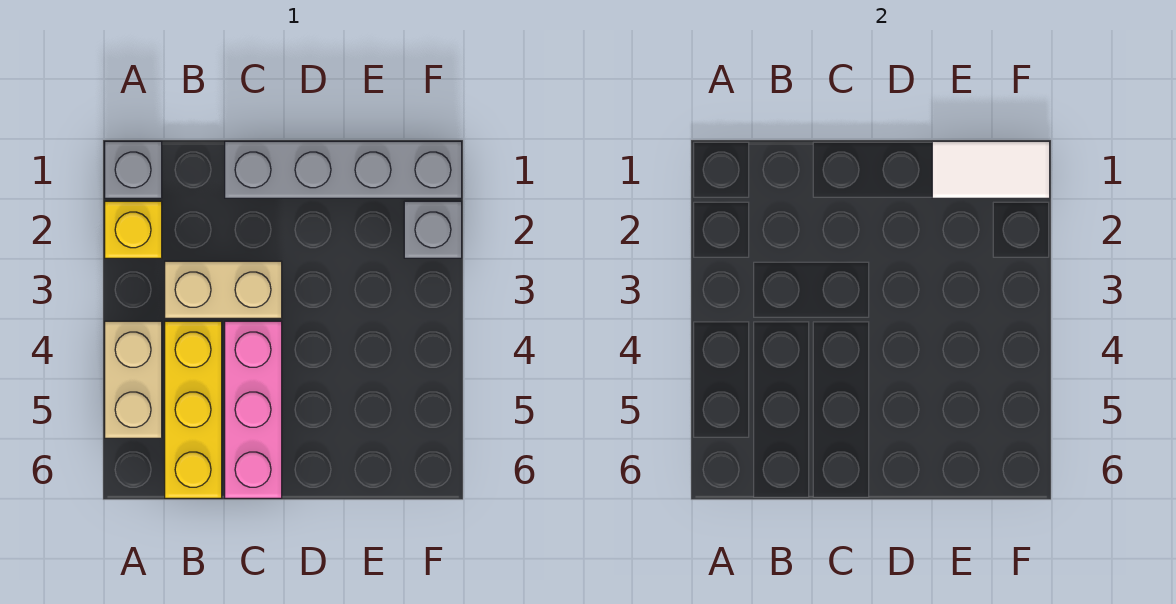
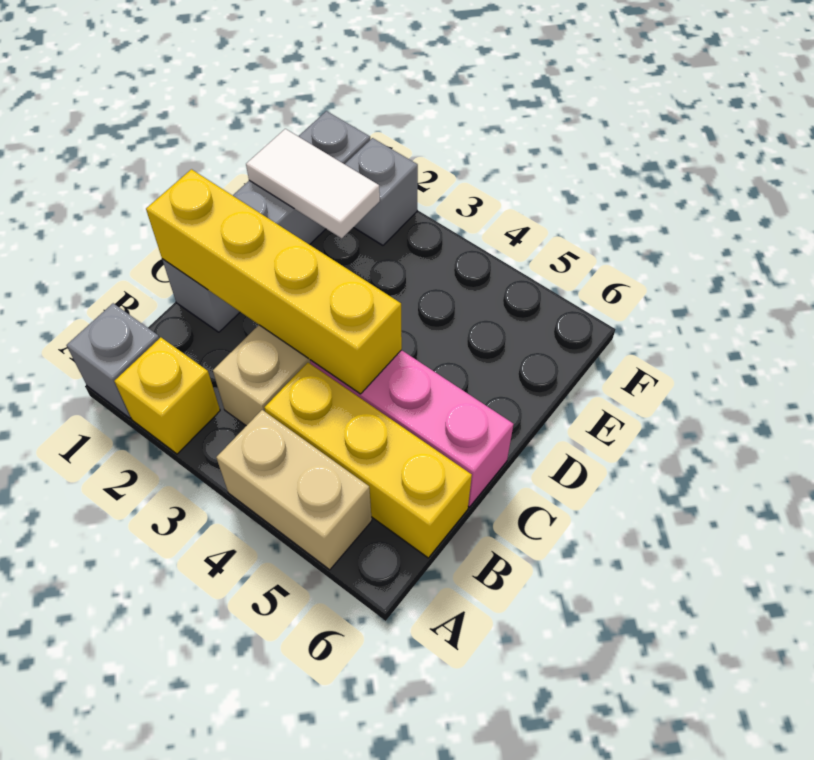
none -> yellow 1x4 brick [146,169,402,394]
white 1x2 tile [932,141,1050,198] -> white 1x2 tile turned to [246,129,380,238]

